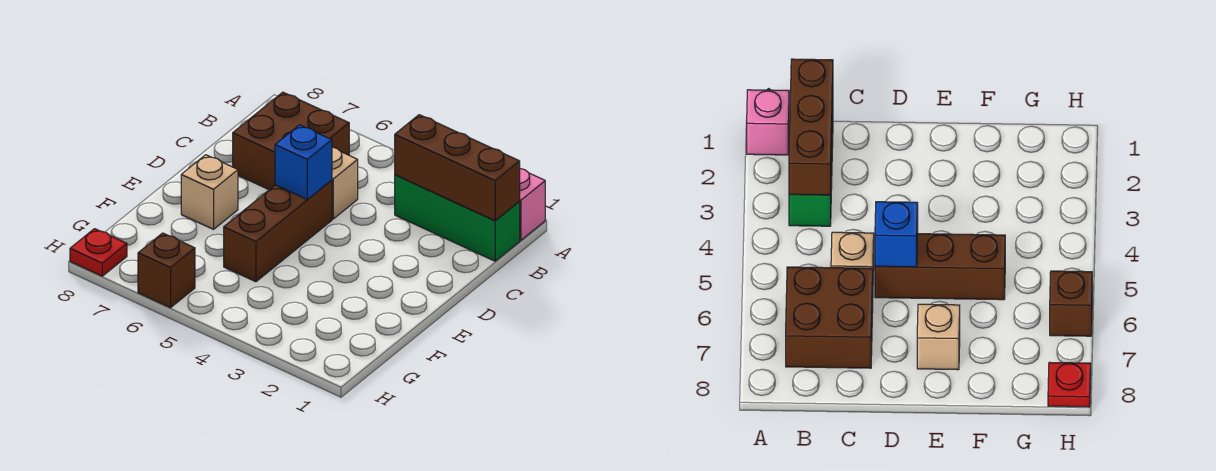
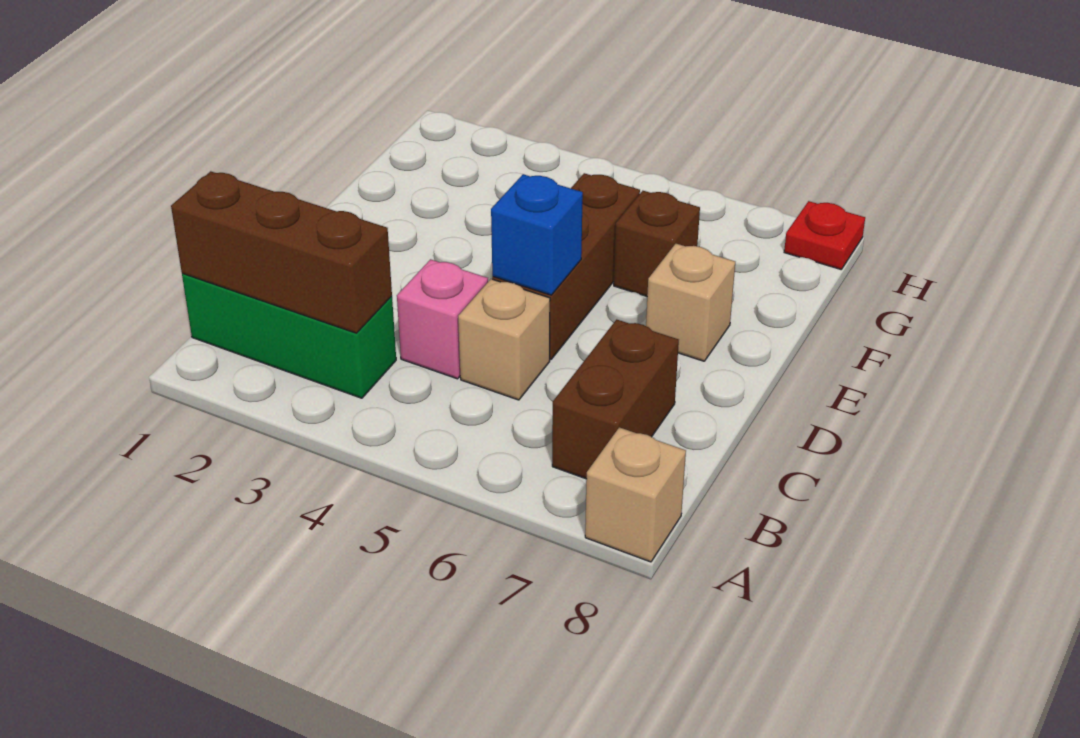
pink 1x1 brick [520,169,545,240] -> pink 1x1 brick moved to [397,259,488,379]
none -> tan 1x1 brick [585,427,686,562]
brown 2x2 brick [233,92,349,190] -> brown 1x2 brick [552,320,679,479]
brown 1x1 brick [138,233,195,308] -> brown 1x1 brick moved to [614,191,700,296]

